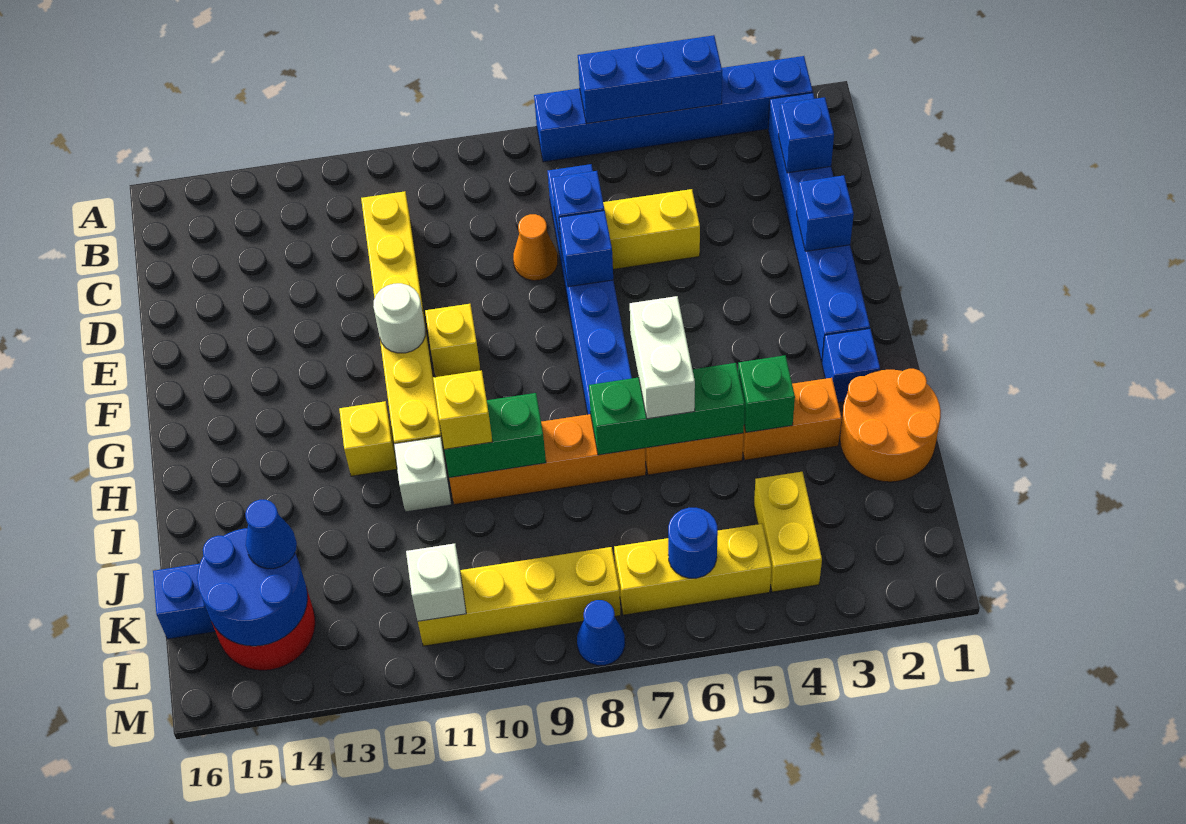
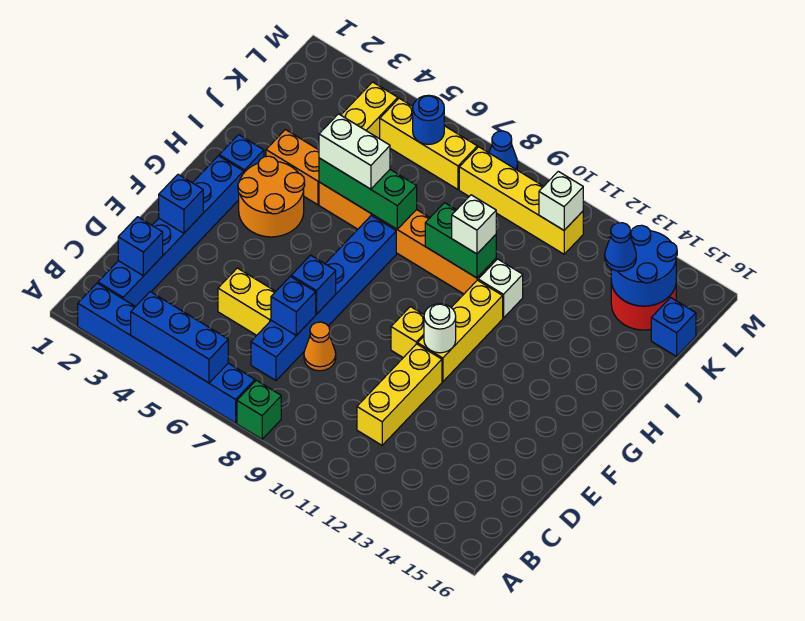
white 1x2 brick [630,296,695,419] -> white 1x2 brick turned to [319,114,390,189]
yellow 1x1 brick [339,401,397,476] -> none
orange 2x2 round brick [840,369,941,482] -> orange 2x2 round brick moved to [238,156,305,237]
green 1x1 brick [738,355,795,433] -> green 1x1 brick moved to [237,380,281,439]
yellow 1x1 brick [433,370,493,449] -> white 1x1 brick [452,195,496,254]

